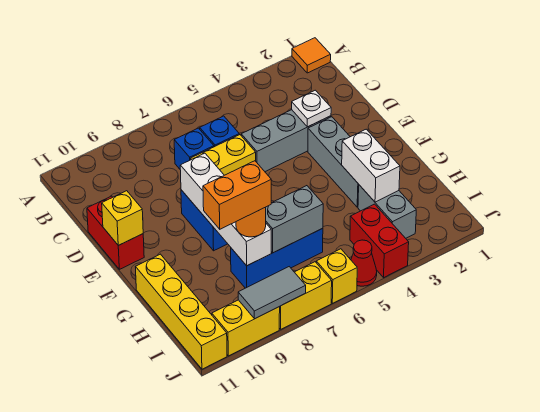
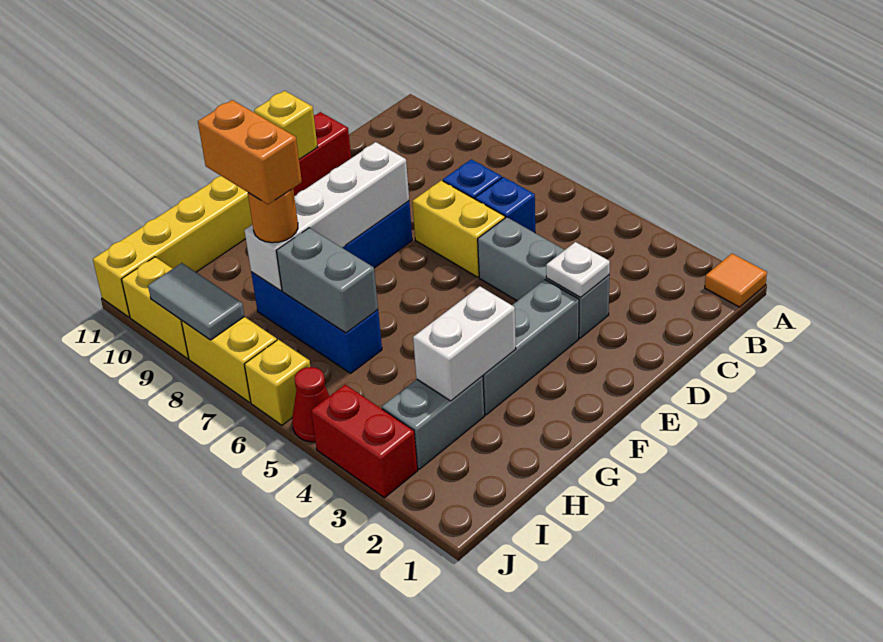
red 1x2 brick [350,204,409,278] -> red 1x2 brick turned to [311,385,418,498]

